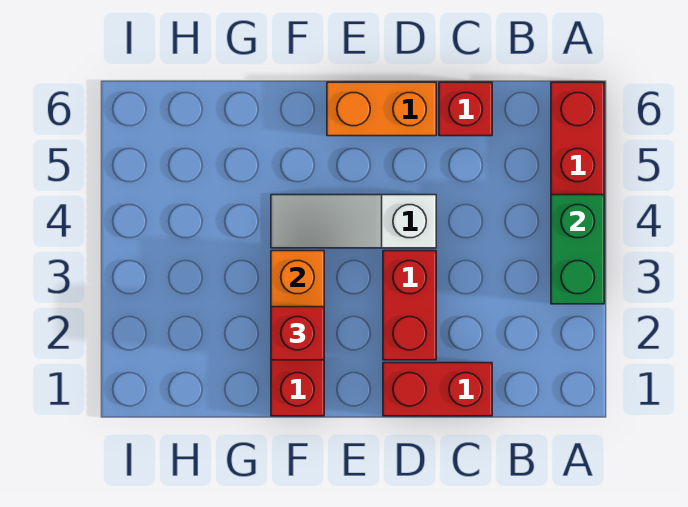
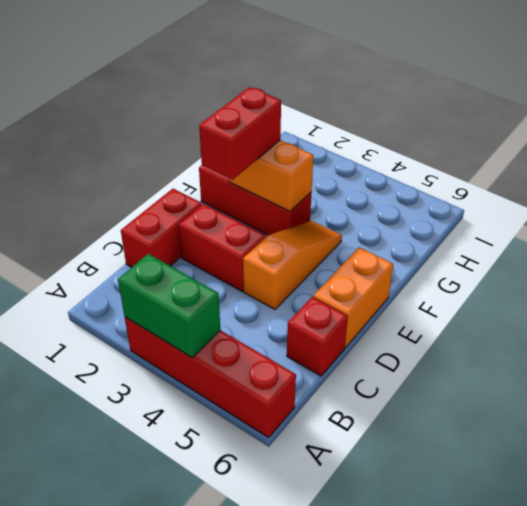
white 1x3 slope [271,195,436,248] -> orange 1x3 slope [243,221,342,309]
red 1x1 brick [271,307,324,360] -> red 1x2 brick [199,87,281,180]

